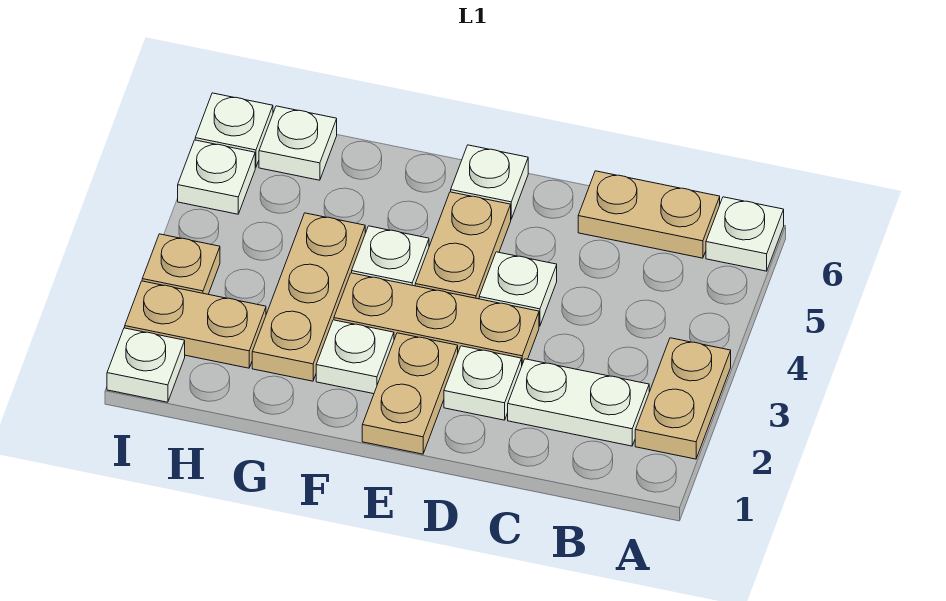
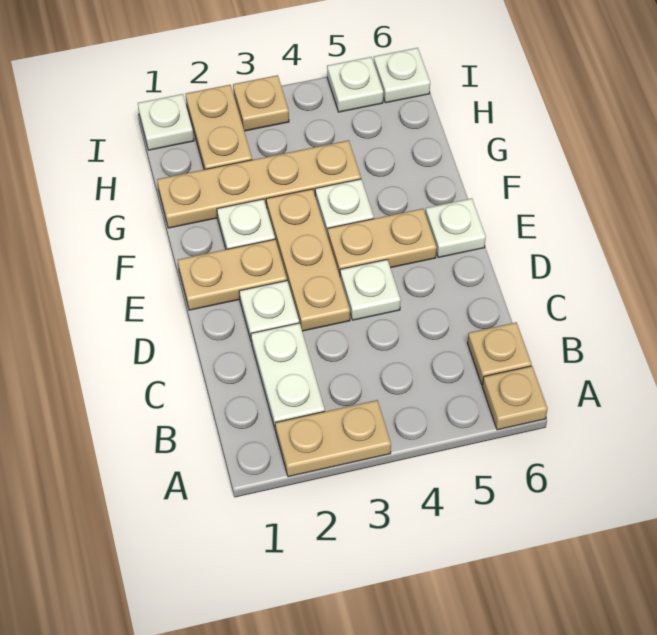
white 1x1 plate [706,197,784,271] -> tan 1x1 plate [482,366,548,430]
tan 1x2 plate [578,171,720,258] -> tan 1x1 plate [467,322,532,385]
tan 1x3 plate [252,213,365,381] -> tan 1x4 plate [157,140,361,228]
white 1x1 plate [259,106,337,180] -> none

